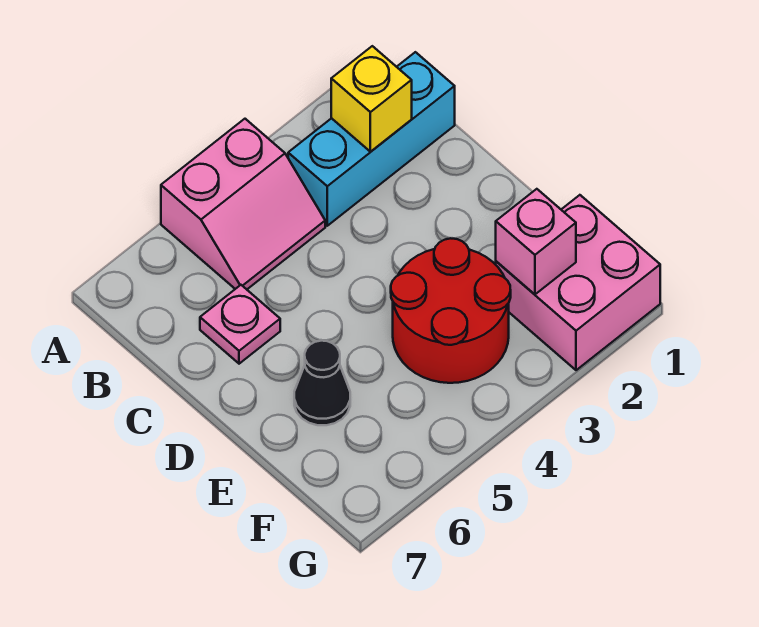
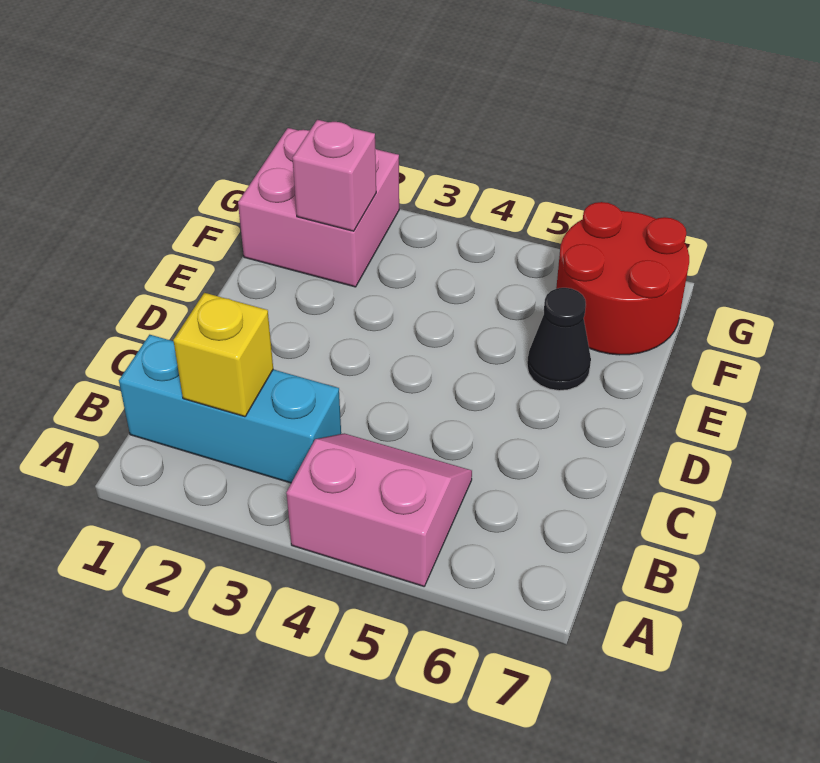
pink 1x1 plate [200,285,280,364] -> none
red 2x2 round brick [391,238,511,383] -> red 2x2 round brick moved to [556,202,689,355]

